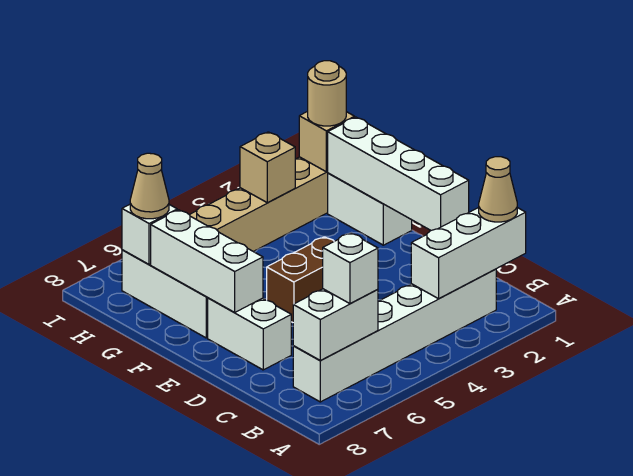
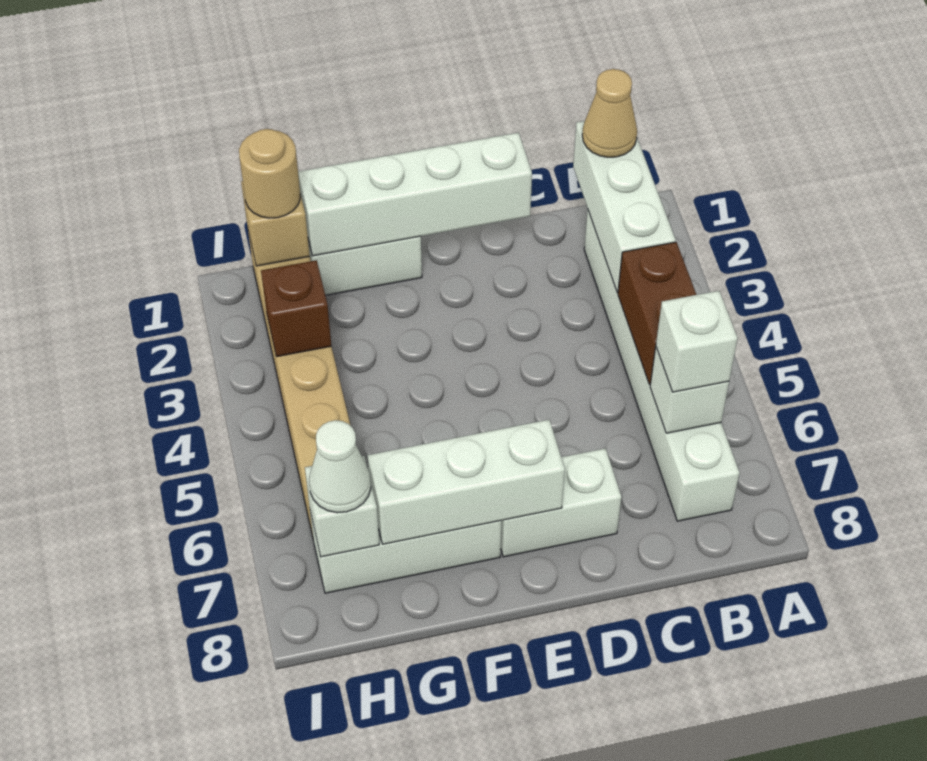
white 1x2 brick [293,289,378,360] -> white 1x1 brick [650,348,729,433]
brown 1x2 brick [267,237,334,322] -> brown 1x2 brick moved to [618,242,696,385]
tan 1x1 brick [240,132,295,203] -> brown 1x1 brick [261,260,331,357]
tan 1x1 cone [130,153,169,219] -> white 1x1 cone [309,420,371,513]

